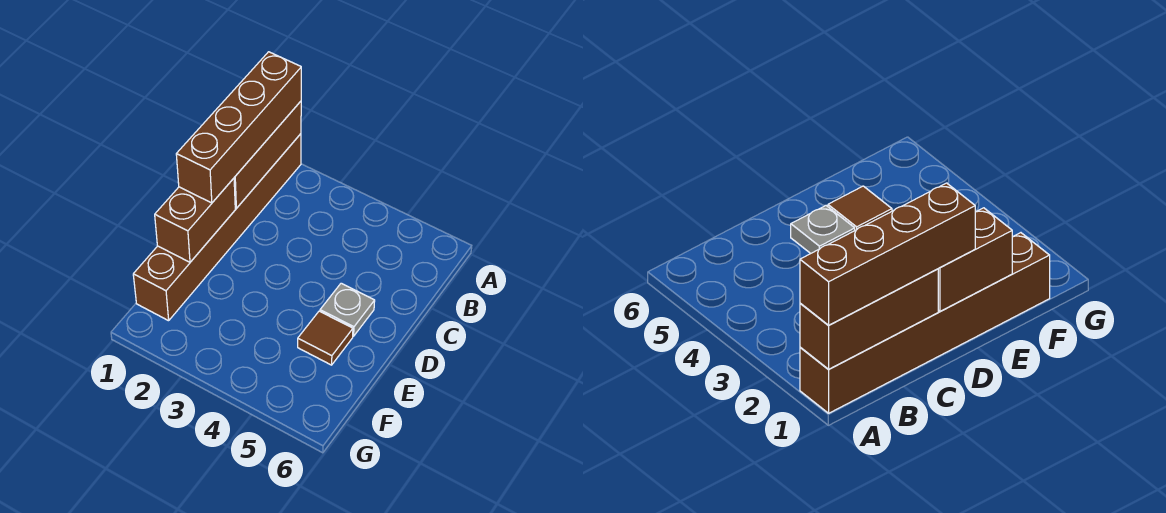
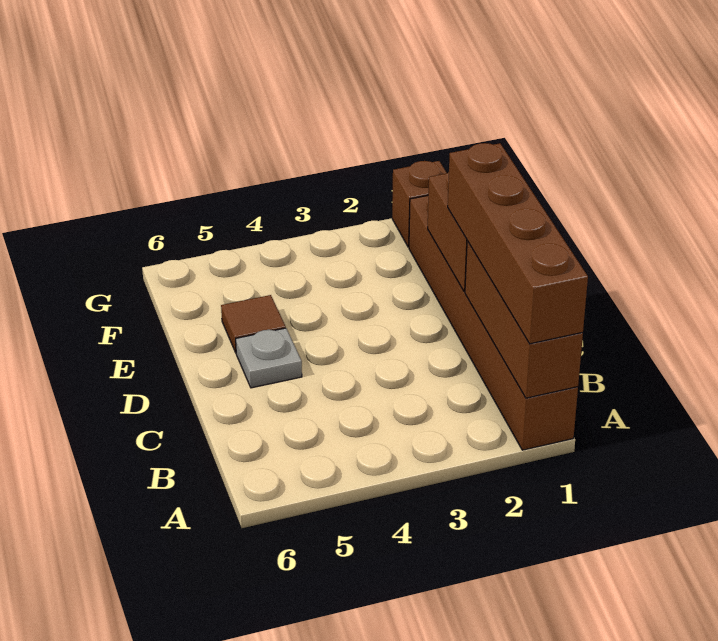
none -> brown 1x1 brick [392,161,447,247]

